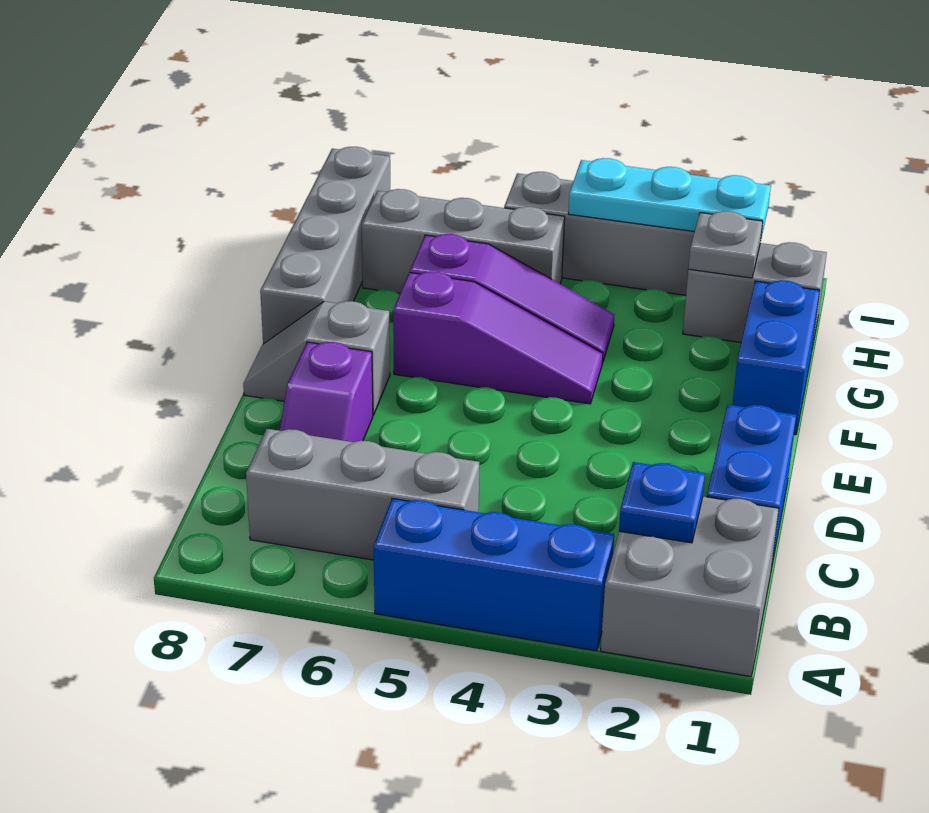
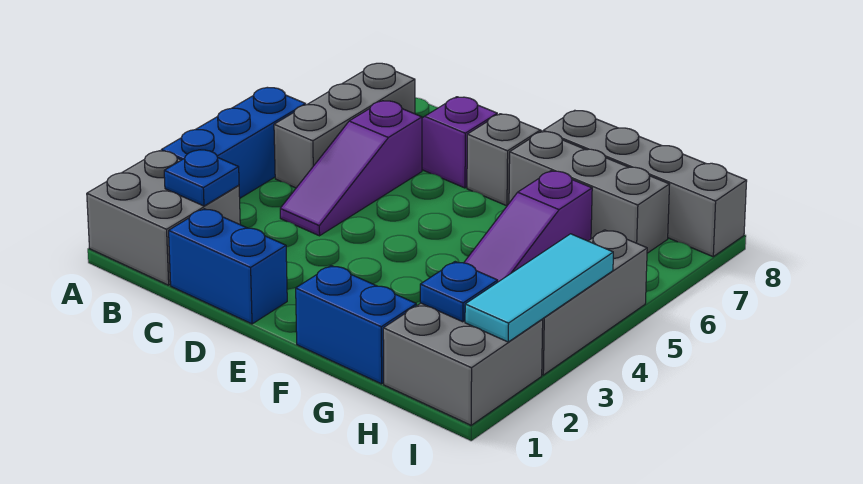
purple 1x3 slope [393,272,603,404] -> purple 1x3 slope moved to [280,101,422,236]
grey 1x2 brick [683,242,827,348] -> grey 2x2 brick [383,303,543,425]
grey 1x1 plate [688,211,763,278] -> blue 1x1 plate [420,262,498,322]
grey 1x3 brick [362,189,565,293] -> grey 1x3 brick turned to [509,131,670,253]
cyan 1x3 plate [568,158,771,237] -> cyan 1x3 tile [465,234,613,342]

